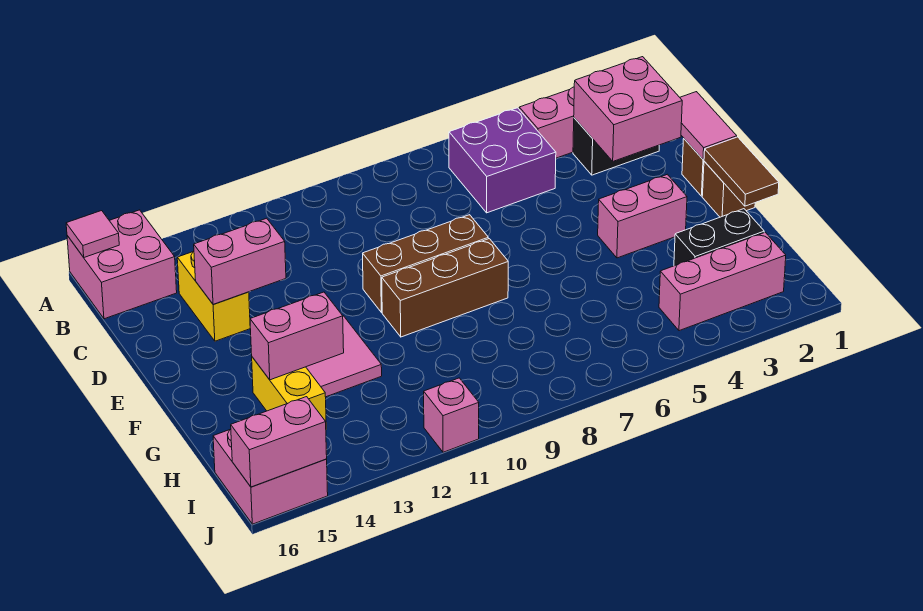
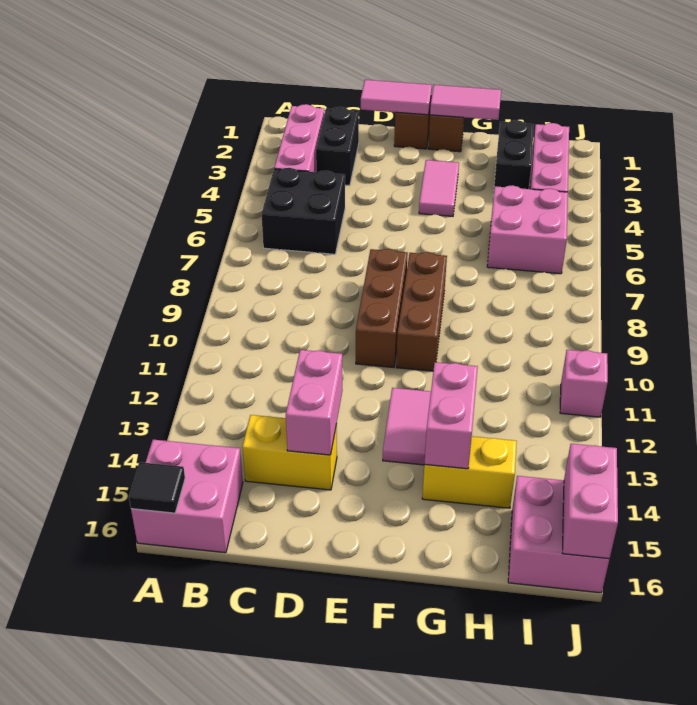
pink 1x1 tile [66,211,119,257] -> black 1x1 tile [129,462,185,513]
purple 2x2 brick [449,108,556,213] -> black 2x2 brick [261,168,345,254]
pink 2x2 brick [574,57,682,161] -> pink 2x2 brick moved to [487,185,568,274]
brown 1x2 tile [704,137,779,206] -> pink 1x2 tile [430,85,501,120]
pink 1x2 brick [598,174,687,258] -> pink 1x2 tile [419,160,459,216]

